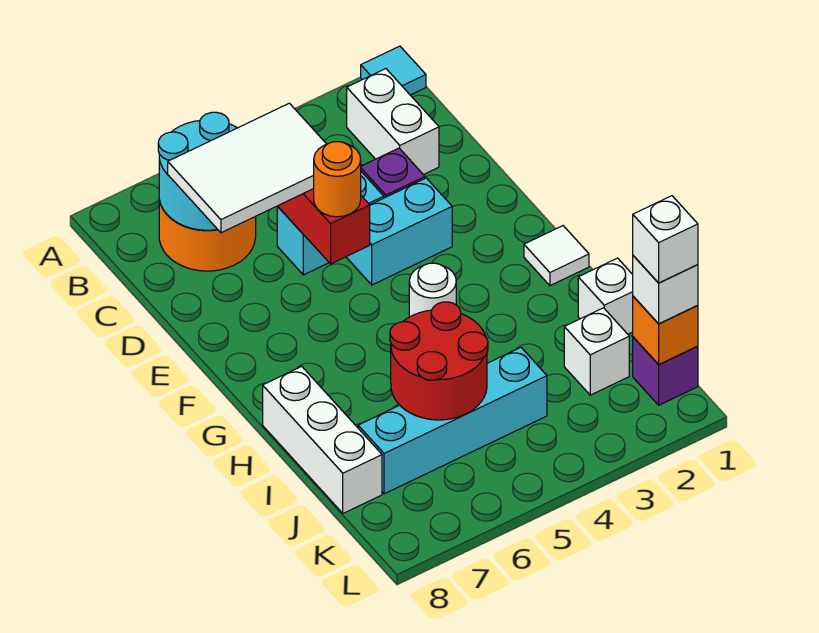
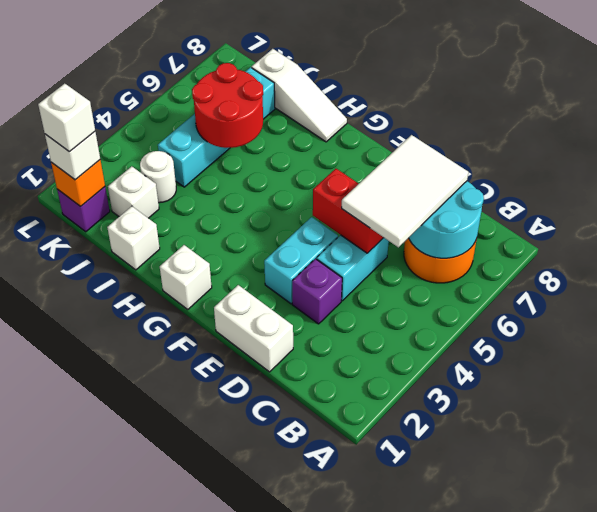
cyan 1x1 tile [361,46,426,95] -> none
white 1x2 brick [347,69,439,175] -> white 1x2 brick moved to [214,285,293,372]
orange 1x1 round brick [314,142,361,217] -> none
white 1x1 tile [524,226,589,286] -> white 1x1 brick [160,245,212,310]
white 1x1 round brick [409,263,456,317] -> white 1x1 round brick moved to [140,151,176,203]
white 1x3 brick [263,366,382,513] -> white 1x3 slope [252,49,347,142]

